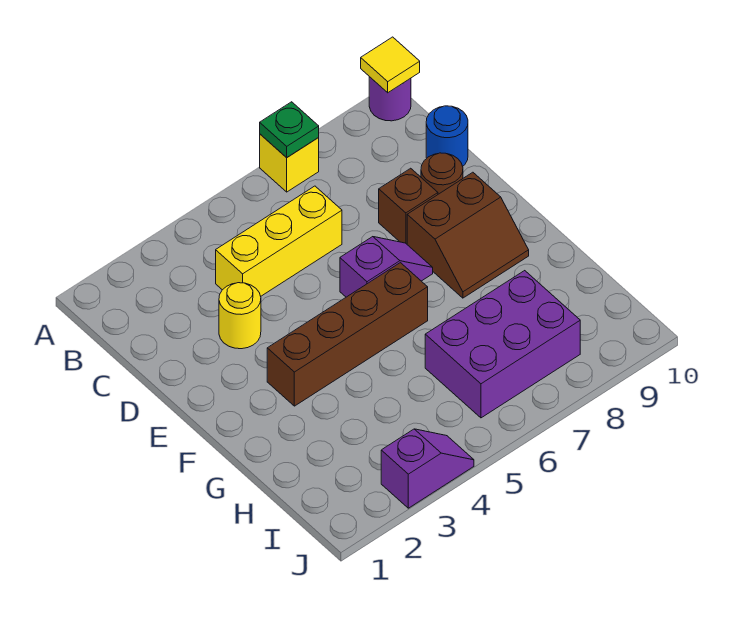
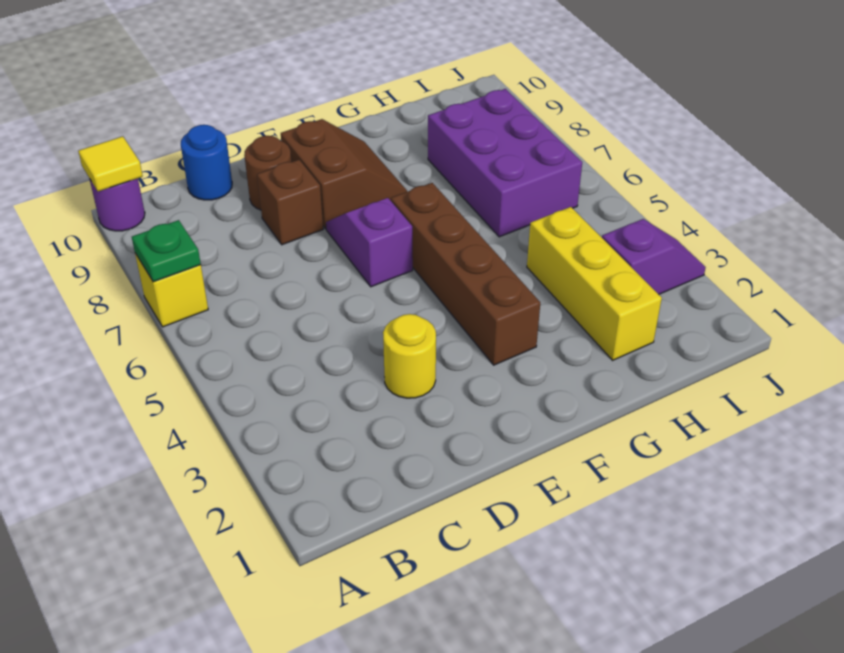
yellow 1x3 brick [216,186,342,296] -> yellow 1x3 brick moved to [527,207,662,360]
purple 1x2 slope [381,429,474,508] -> purple 1x2 slope turned to [602,219,706,294]

